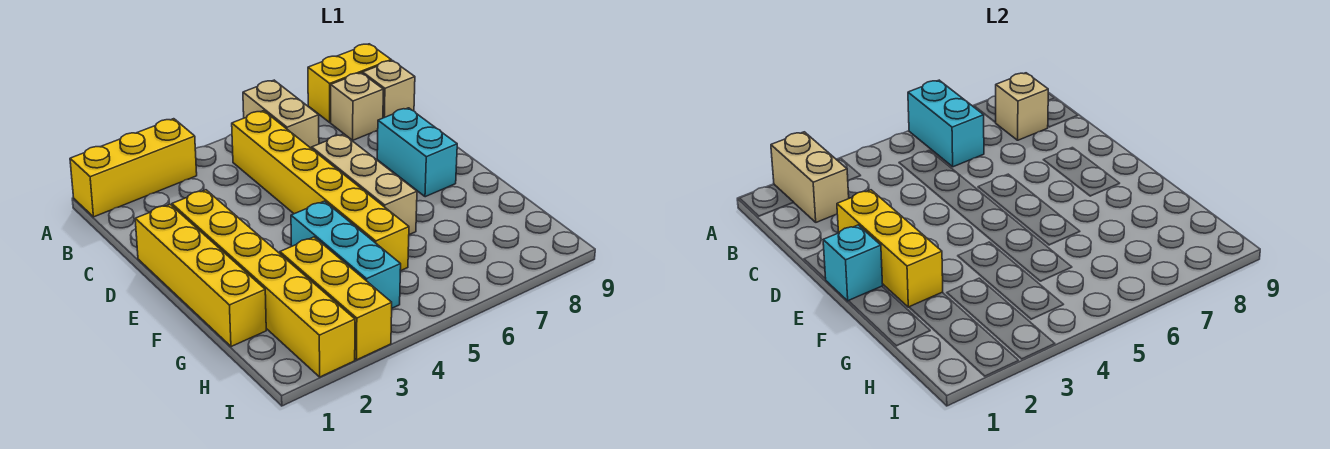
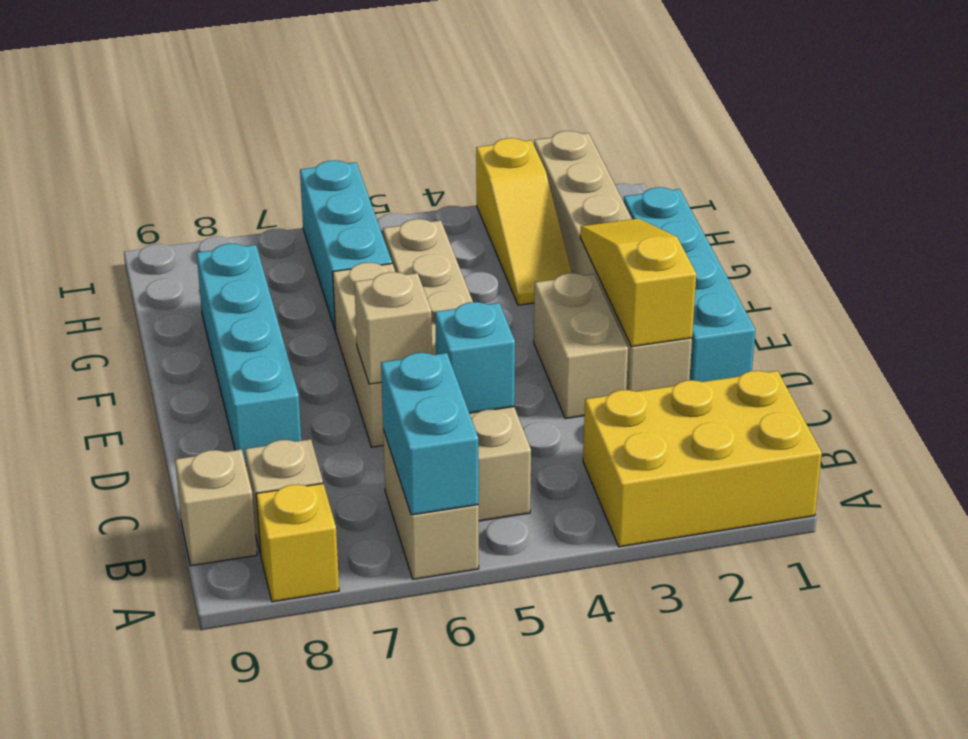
yellow 1x3 brick [70,119,197,217] -> yellow 2x3 brick [583,371,822,547]
tan 1x2 brick [771,132,849,222] -> tan 1x2 brick moved to [534,273,628,419]
yellow 1x2 brick [308,44,391,122] -> yellow 1x1 brick [256,483,339,602]
yellow 1x6 brick [232,111,409,271] -> tan 1x6 brick [383,219,531,521]
tan 1x1 brick [996,73,1049,140] -> tan 1x1 brick moved to [354,272,432,384]
yellow 1x4 brick [135,204,266,347] -> cyan 1x4 brick [623,187,755,382]
yellow 1x6 brick [172,190,355,377] -> tan 1x6 brick [534,131,692,392]
yellow 1x3 brick [837,190,943,307] -> yellow 1x3 slope [580,219,696,347]
cyan 1x2 brick [377,108,457,197] -> cyan 1x4 brick [197,244,301,464]
cyan 1x1 brick [823,225,883,301] -> cyan 1x1 brick moved to [435,302,515,413]
cyan 1x3 brick [291,201,401,308] -> cyan 1x3 brick moved to [300,160,392,329]
yellow 1x3 brick [280,237,392,360] -> yellow 1x3 slope [476,138,572,305]

